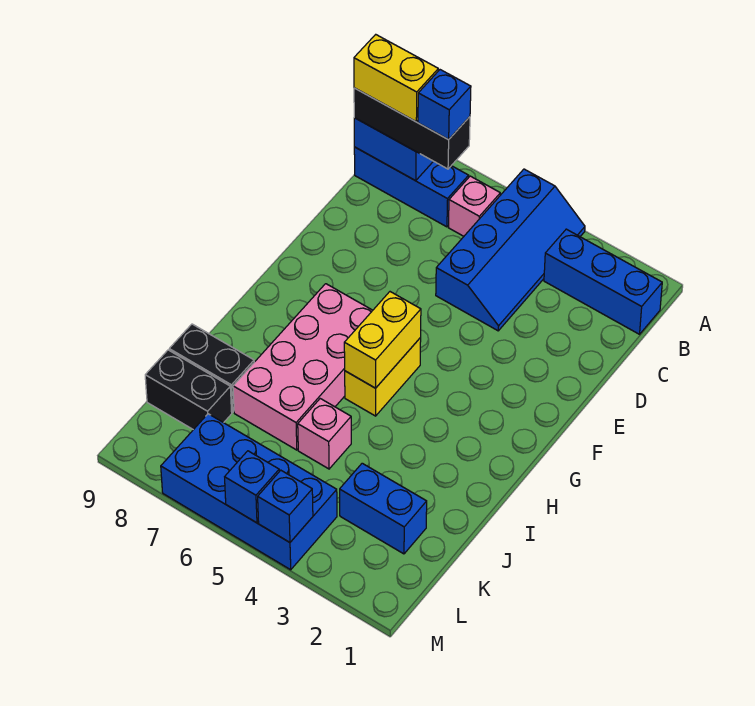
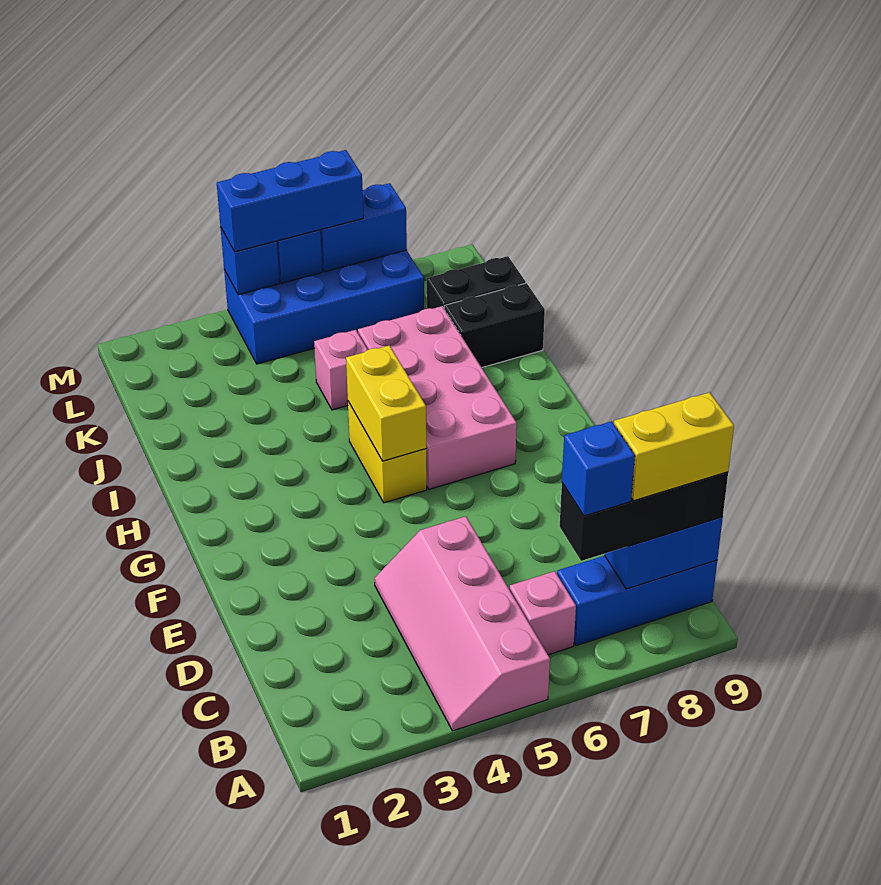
blue 2x4 slope [436,169,585,331] -> pink 2x4 slope [375,516,550,731]
blue 1x3 brick [544,229,662,334] -> blue 1x3 brick moved to [217,150,363,252]
blue 1x2 brick [340,463,427,554] -> blue 1x2 brick moved to [320,183,407,272]

